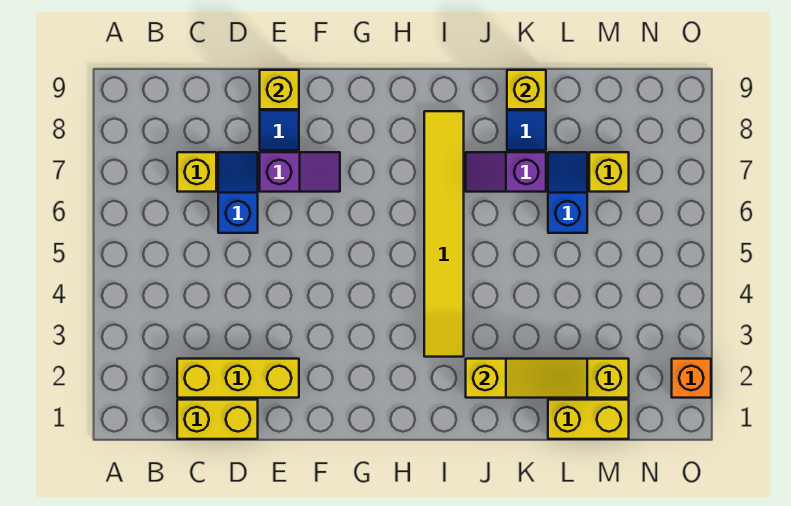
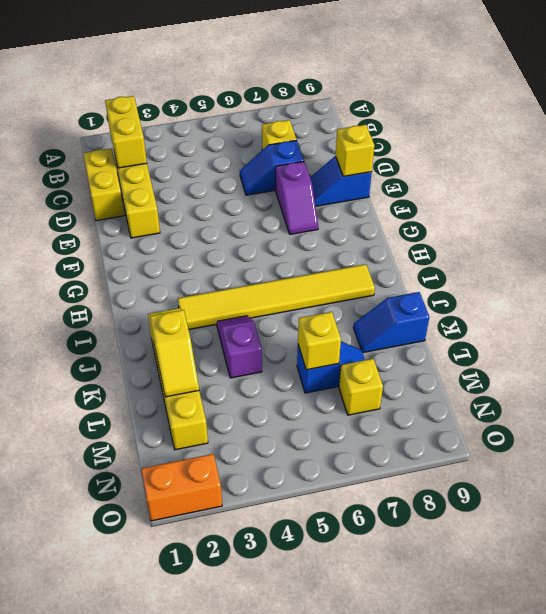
blue 1x2 slope [218,152,258,233] -> blue 1x2 slope turned to [240,140,304,195]
yellow 1x3 slope [466,359,587,398] -> yellow 1x2 slope [150,310,199,397]
purple 1x2 slope [466,152,546,192] -> purple 1x2 slope moved to [217,316,262,378]
yellow 1x1 brick [507,70,546,109] -> yellow 1x1 brick moved to [298,312,341,370]
yellow 1x2 brick [548,400,629,439] -> yellow 1x2 brick moved to [105,96,147,168]
orange 1x1 brick [672,359,711,398] -> orange 1x2 brick [141,454,222,521]

